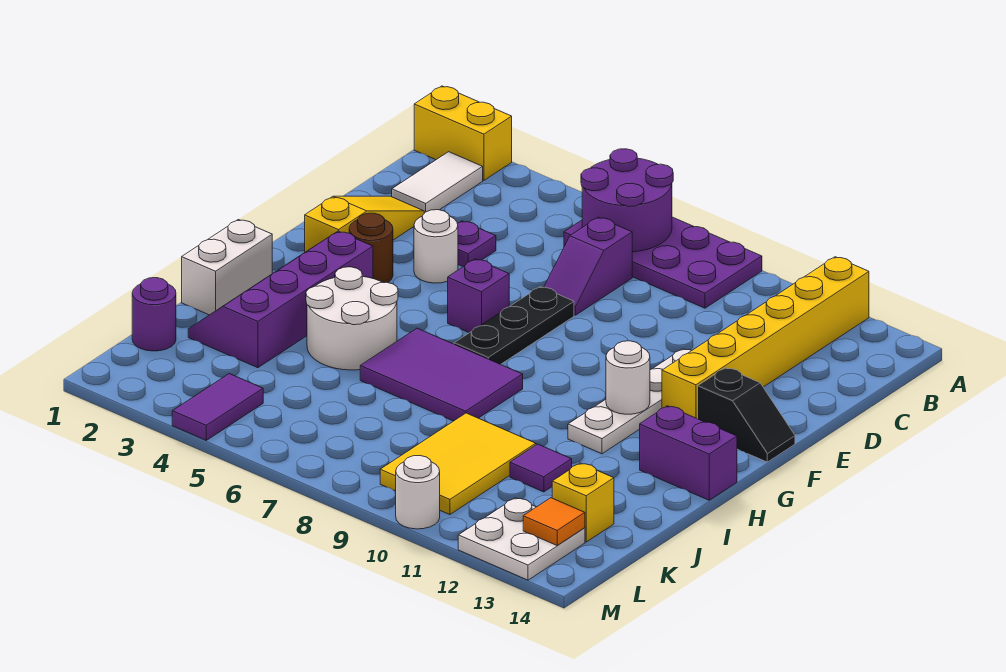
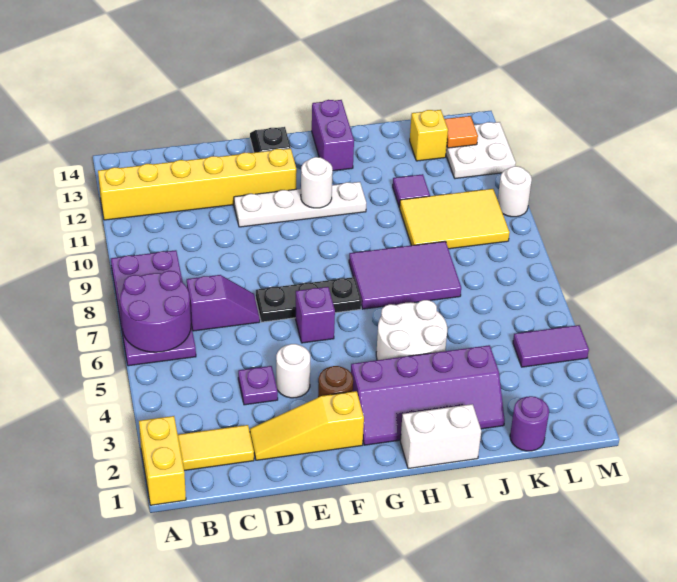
white 1x2 tile [392,152,483,213] -> yellow 1x2 tile [178,425,254,471]
purple 2x3 tile [360,328,523,421] -> purple 2x3 tile turned to [349,241,461,309]

